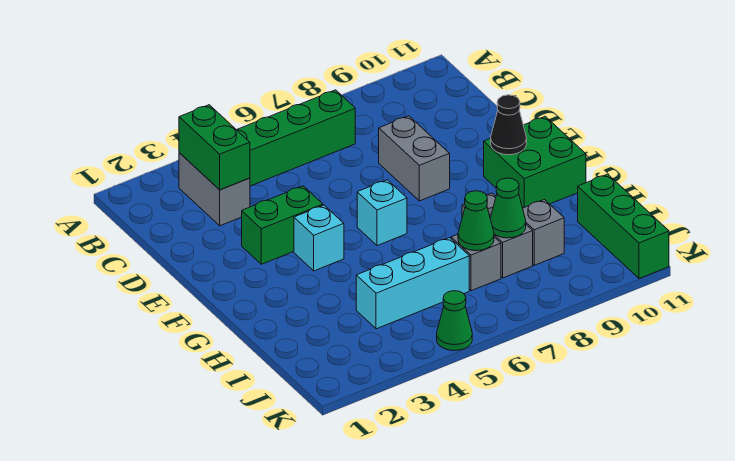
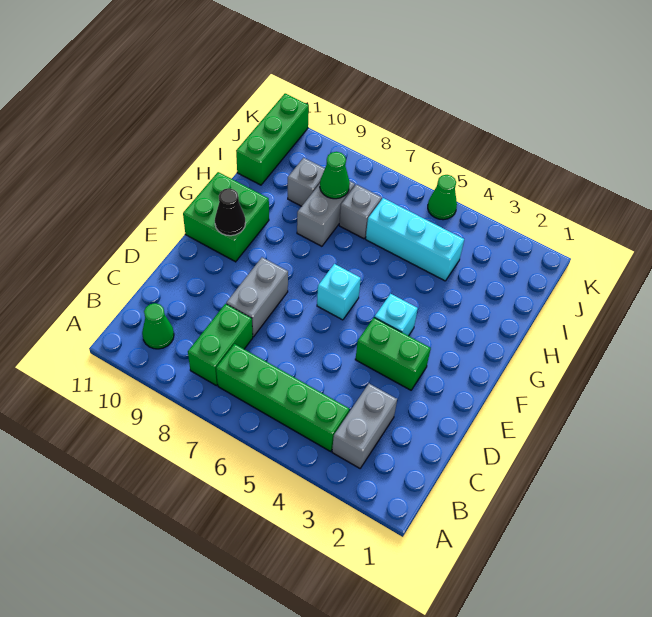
green 1x2 brick [179,105,250,190] -> green 1x2 brick moved to [188,304,253,386]
green 1x1 cone [458,191,494,251] -> green 1x1 cone moved to [142,303,174,349]

